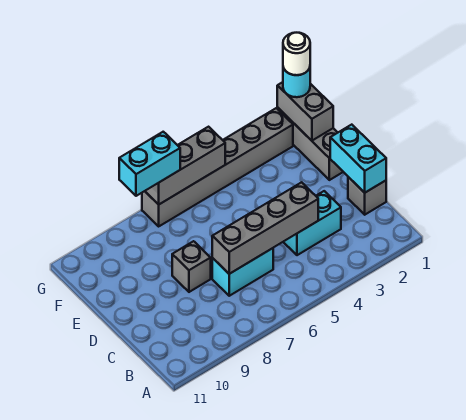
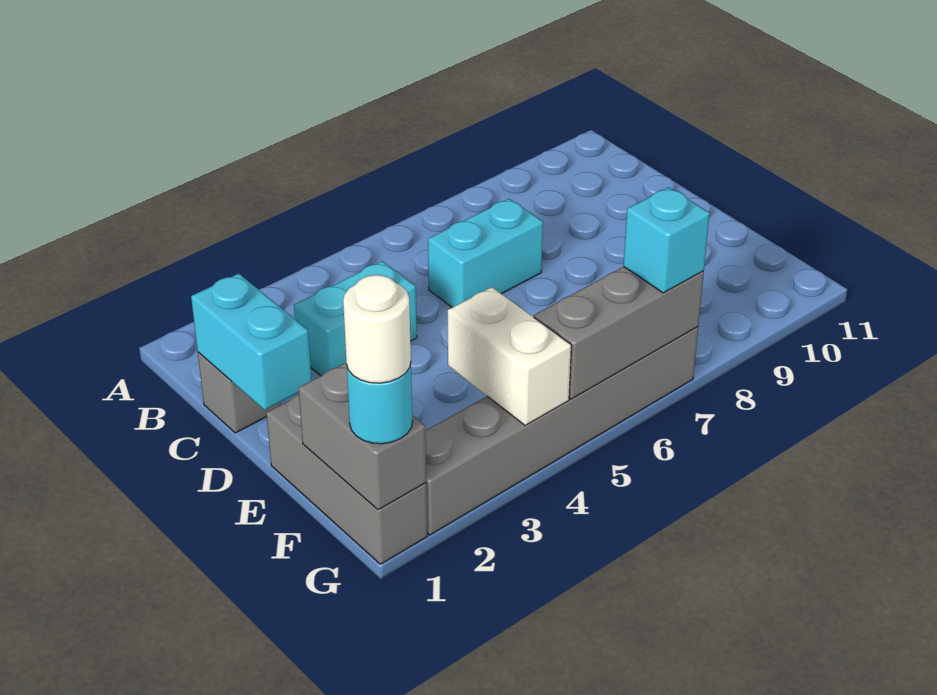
grey 1x4 brick [212,182,318,274] -> none
grey 1x1 brick [172,241,211,292] -> none
none -> white 1x2 brick [448,287,571,425]
cyan 1x2 brick [119,132,180,196] -> cyan 1x1 brick [623,187,710,293]

